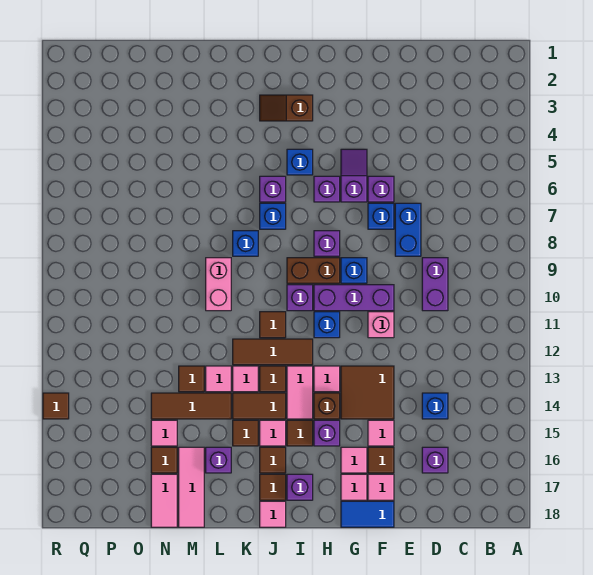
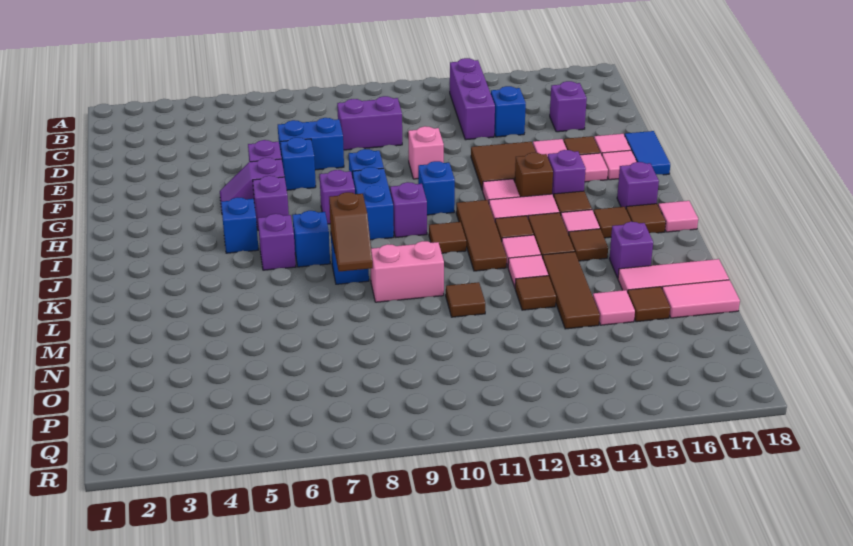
purple 1x3 brick [314,285,394,311] -> purple 1x3 brick moved to [450,58,495,140]
brown 1x2 brick [287,258,340,283] -> blue 1x2 brick [353,167,394,240]
brown 1x2 slope [260,95,313,121] -> brown 1x2 slope moved to [329,192,373,272]
brown 1x1 tile [43,393,69,419] -> brown 1x1 tile moved to [446,282,485,317]

